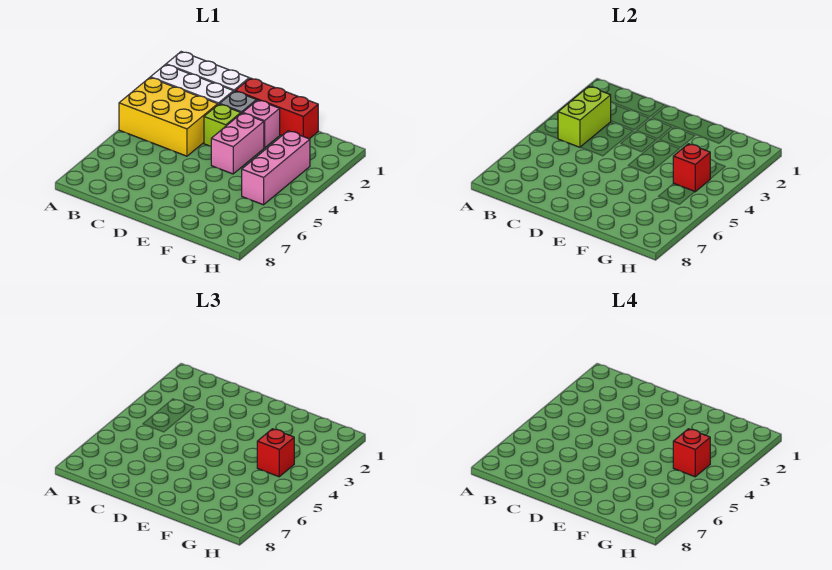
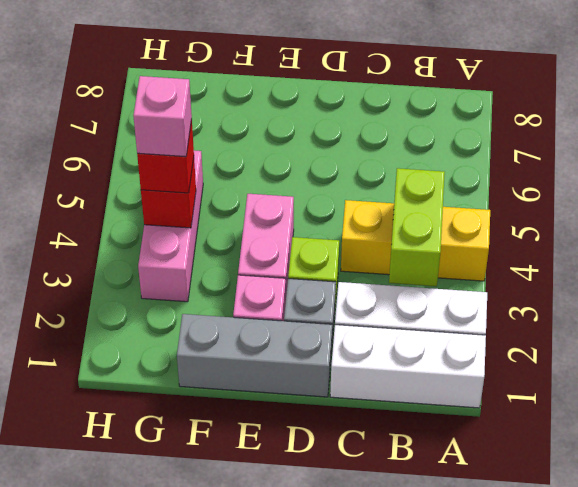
yellow 2x3 brick [119,78,218,156] -> yellow 1x3 brick [341,200,490,281]
red 1x3 brick [236,78,318,139] -> grey 1x3 brick [177,314,332,397]
red 1x1 brick [673,429,710,477] -> pink 1x1 brick [133,76,192,157]

